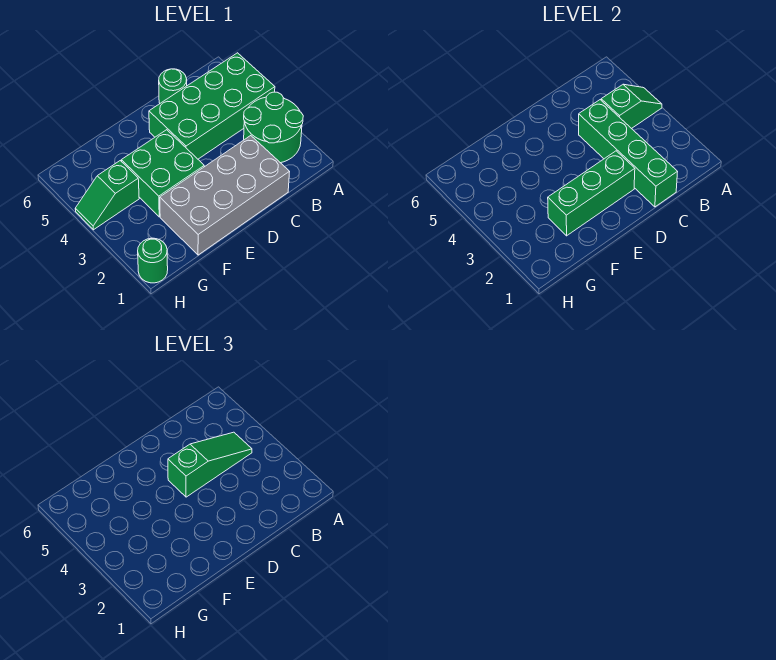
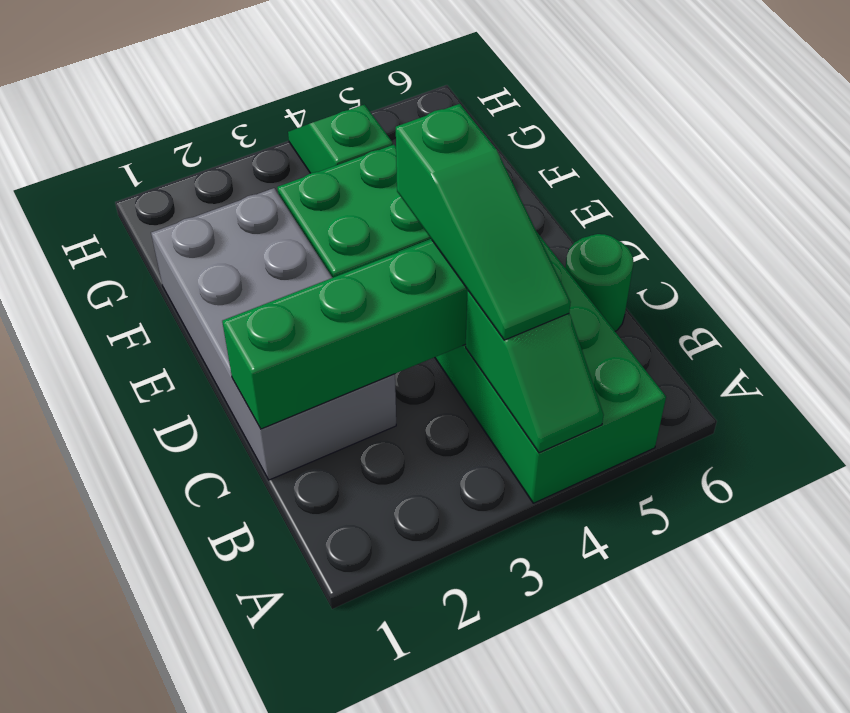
green 2x2 round brick [244,92,303,163] -> none
green 1x3 brick [548,151,635,236] -> none
green 1x1 round brick [138,238,168,283] -> none

